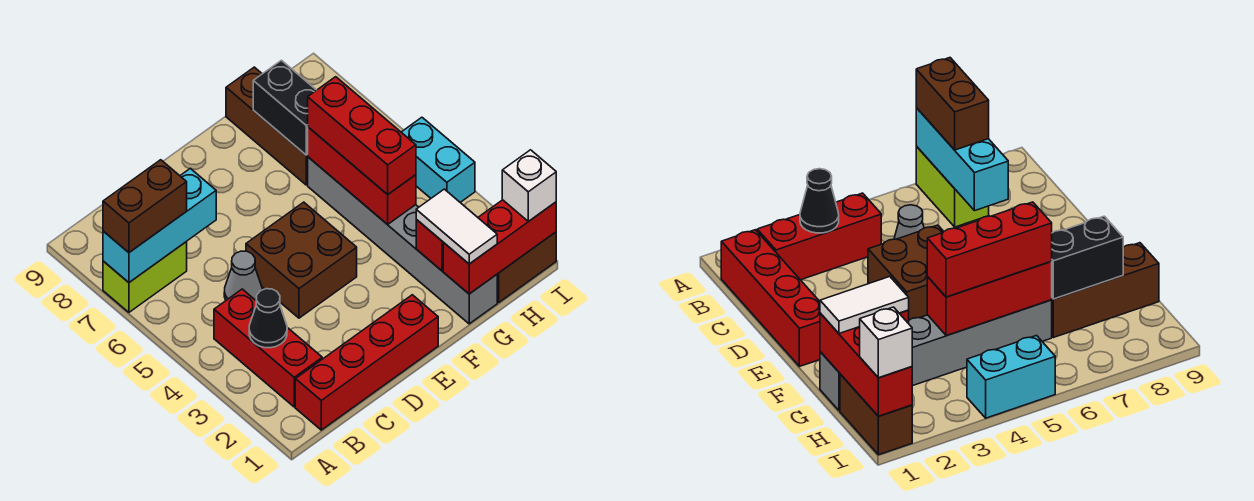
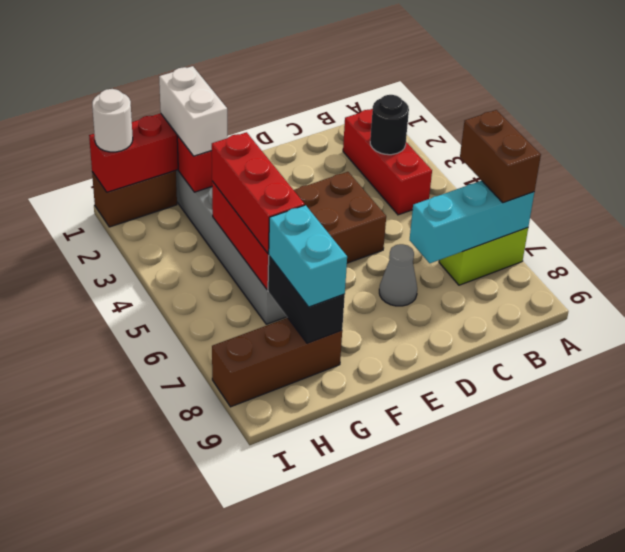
brown 1x2 brick [103,160,187,252] -> brown 1x2 brick turned to [460,110,541,203]
red 1x4 brick [295,295,438,430] -> none
black 1x1 cone [249,289,287,348] -> black 1x1 round brick [370,95,409,155]
grey 1x1 cone [224,251,262,300] -> grey 1x1 cone moved to [379,244,417,306]
white 1x2 tile [416,189,497,264] -> white 1x2 brick [159,66,227,156]
brown 1x3 brick [226,67,308,185] -> brown 1x3 brick turned to [212,318,342,407]
white 1x1 brick [502,150,556,221] -> white 1x1 round brick [92,89,133,152]
cyan 1x2 brick [401,117,475,202] -> cyan 1x2 brick moved to [268,205,347,307]

